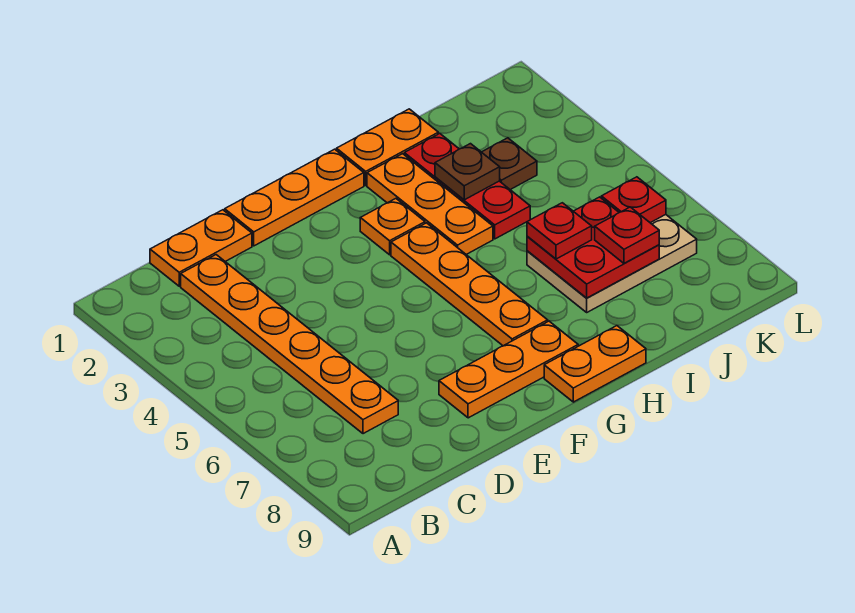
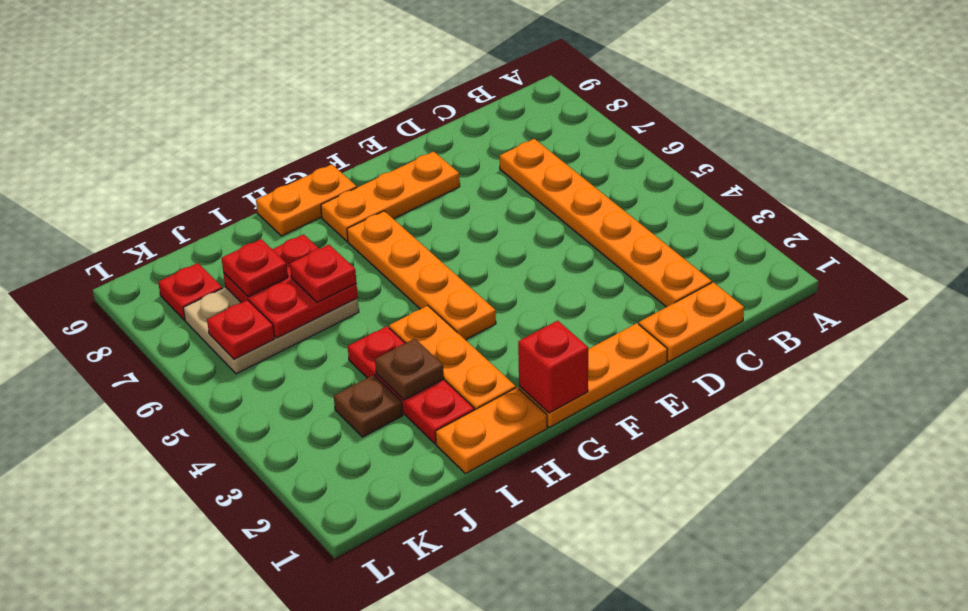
none -> red 1x1 brick [518,321,588,413]
orange 1x1 plate [360,199,425,255] -> none
none -> red 1x1 plate [158,263,222,320]

